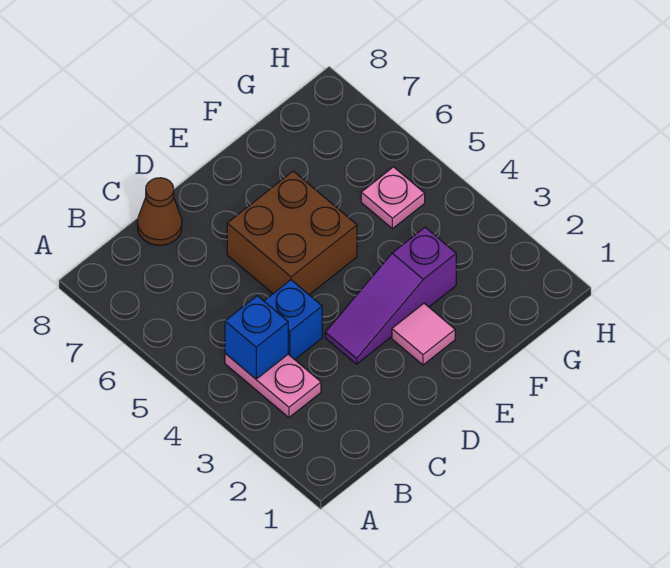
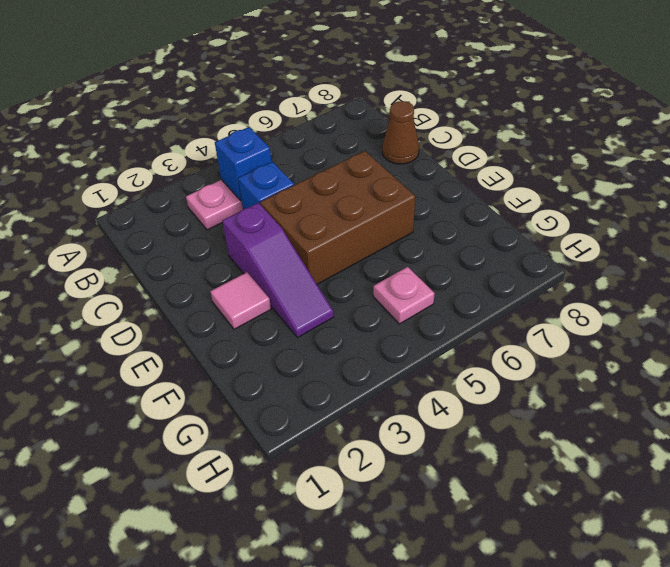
purple 1x3 slope [325,227,456,364] -> purple 1x3 slope turned to [222,203,334,338]
brown 2x2 brick [227,171,357,295] -> brown 2x3 brick [260,151,415,284]

